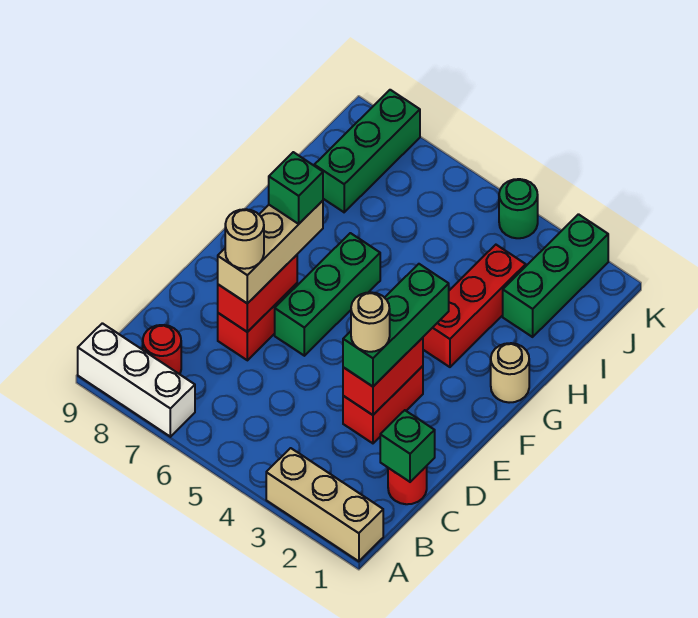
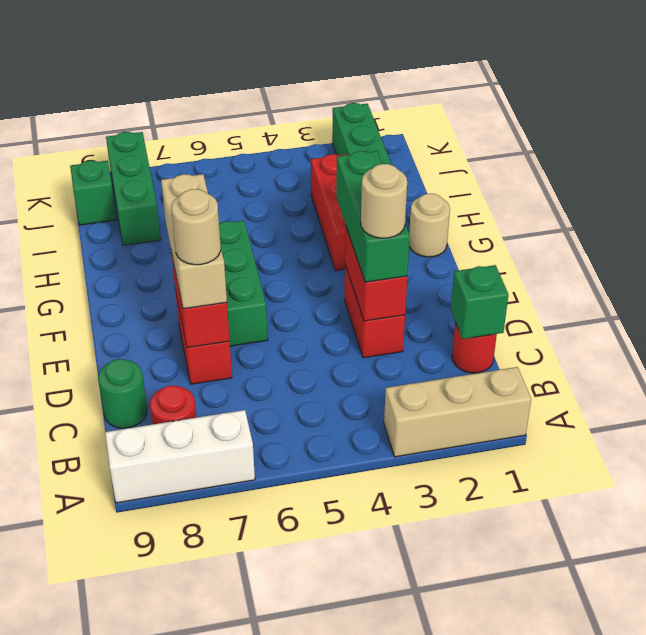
green 1x1 brick [269,152,323,224] -> green 1x1 brick moved to [70,161,117,225]
green 1x1 round brick [499,179,538,238] -> green 1x1 round brick moved to [98,359,147,428]

